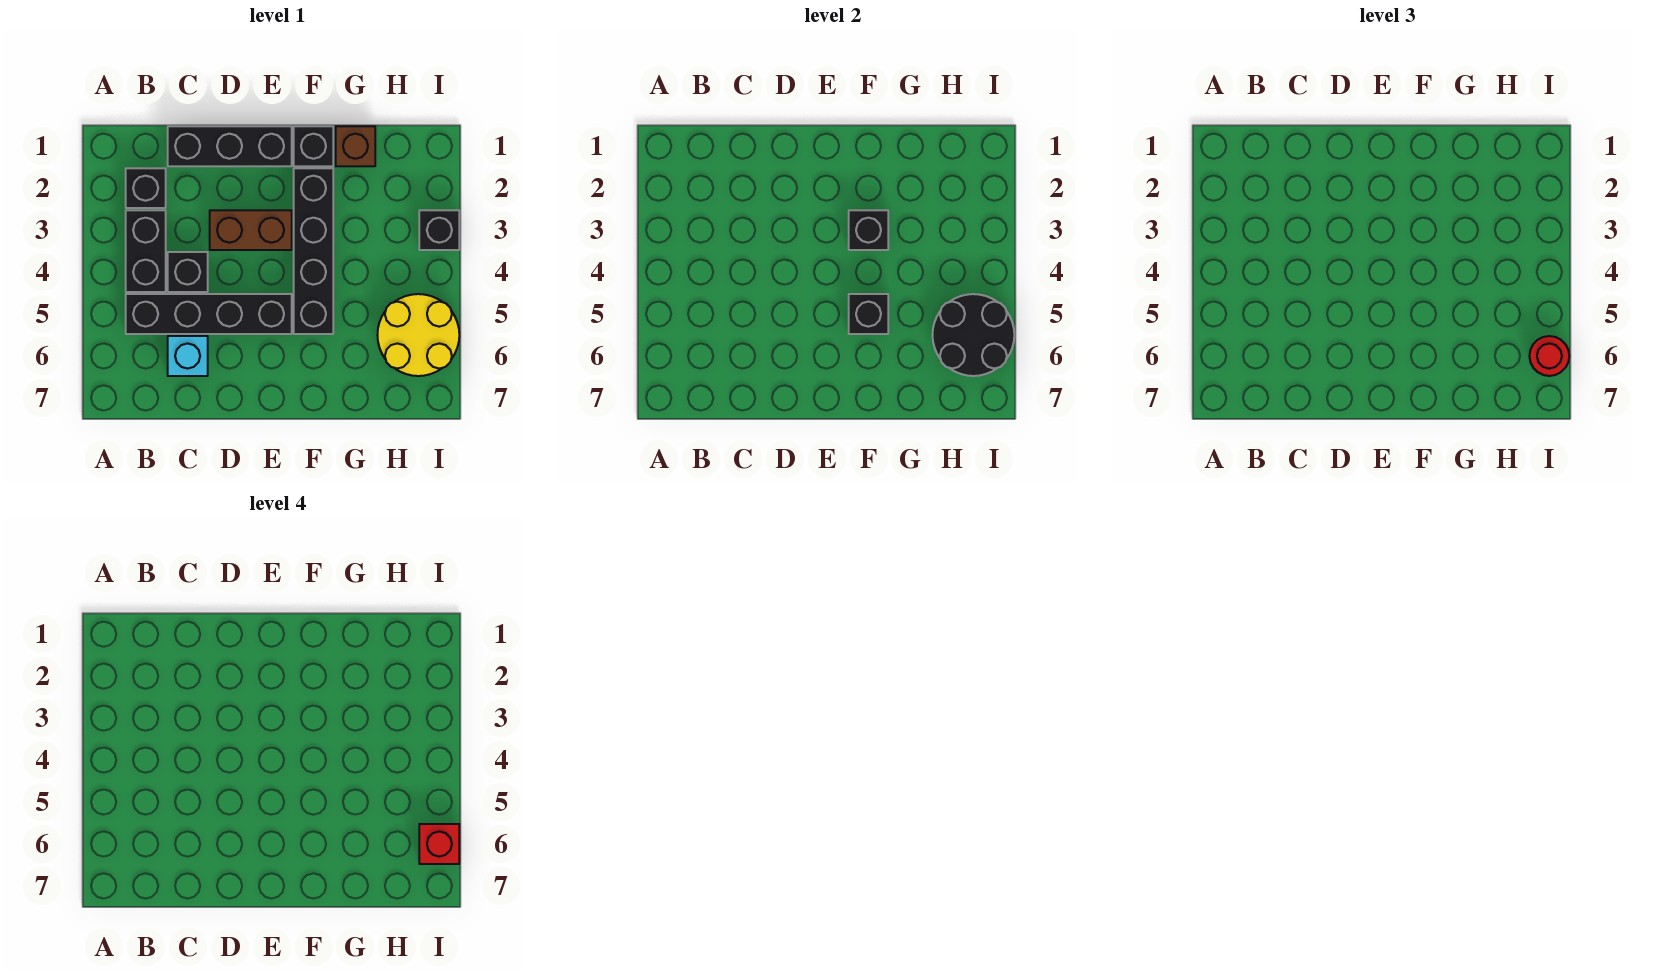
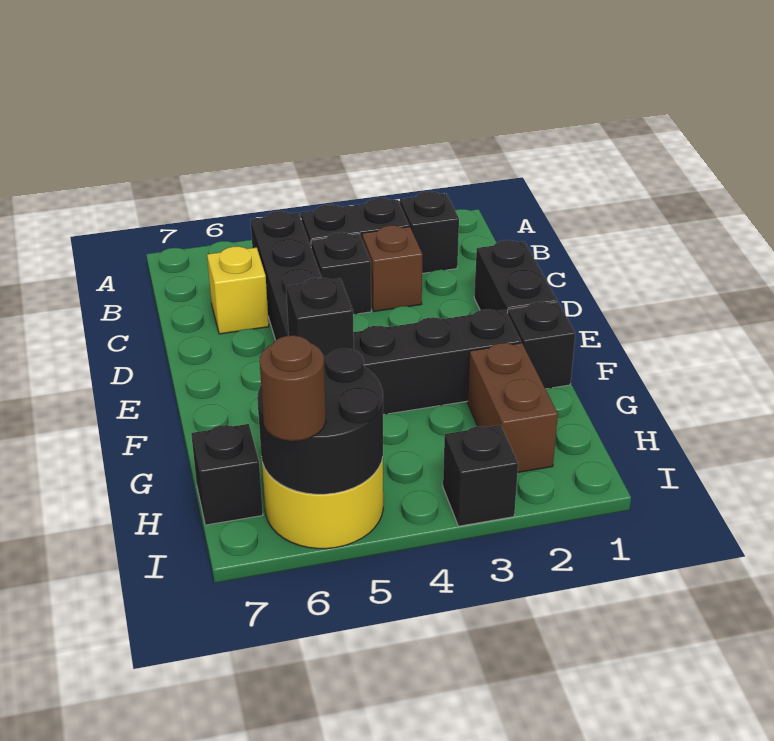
black 1x3 brick [168,126,292,166] -> black 1x2 brick [474,240,557,314]
cyan 1x1 brick [168,336,208,376] -> yellow 1x1 brick [207,246,269,334]
brown 1x2 brick [210,210,292,250] -> brown 1x2 brick moved to [467,343,558,472]
black 1x1 brick [849,210,888,250] -> black 1x1 brick moved to [191,424,263,525]
brown 1x1 brick [336,126,375,166] -> brown 1x1 brick moved to [362,225,423,311]
red 1x1 round brick [1529,336,1569,376] -> brown 1x1 round brick [260,335,326,441]
red 1x1 brick [419,824,459,864] -> none

